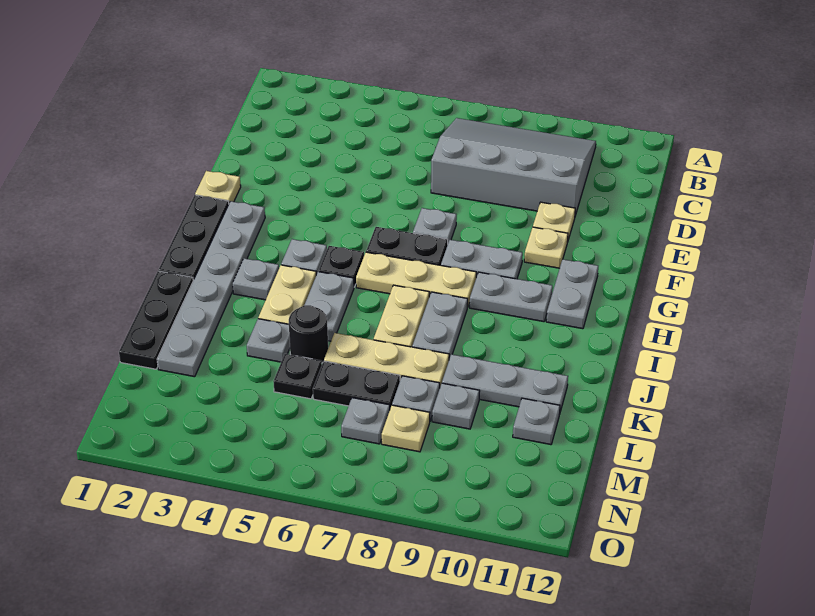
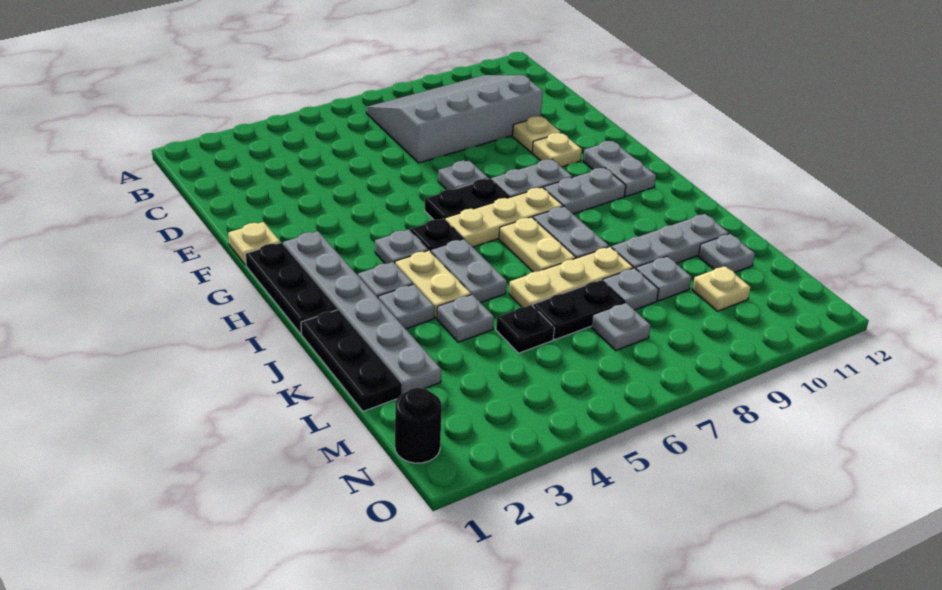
none -> grey 1x1 plate [378,284,434,329]
black 1x1 round brick [289,305,328,363] -> black 1x1 round brick moved to [395,387,442,463]
tan 1x1 plate [382,405,430,452] -> tan 1x1 plate moved to [692,266,750,311]

